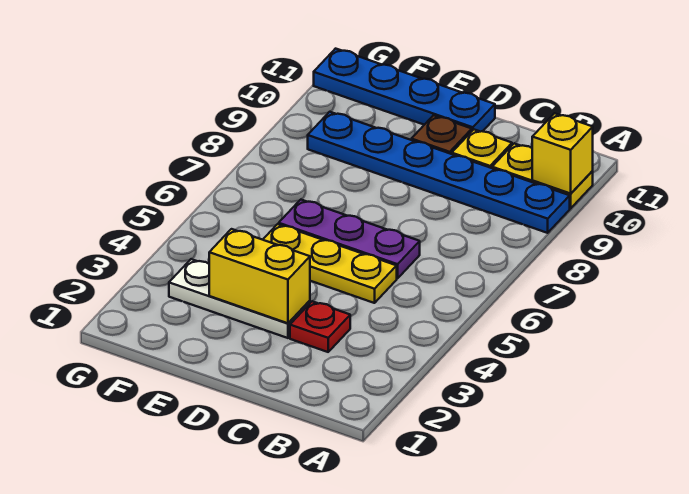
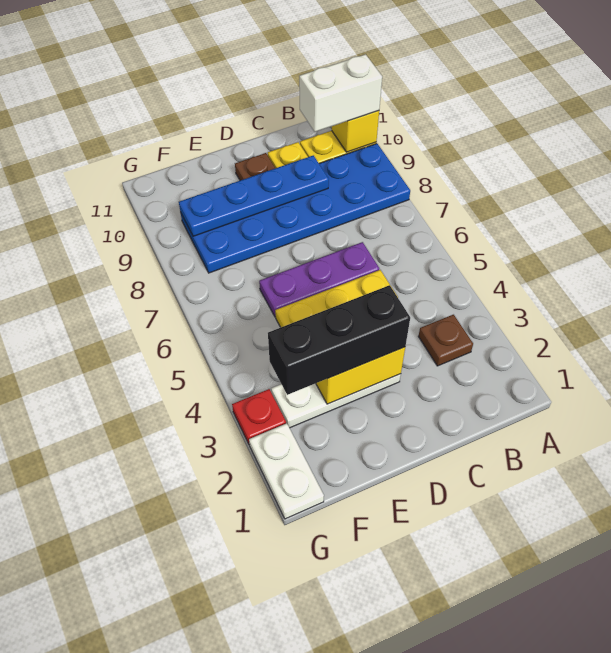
blue 1x6 plate [308,112,570,233] -> blue 2x6 plate [181,143,410,273]
none -> white 1x2 brick [299,54,382,132]
none -> brown 1x1 plate [418,315,473,366]
red 1x1 plate [290,301,350,352] -> red 1x1 plate moved to [232,389,286,445]
none -> black 1x3 brick [268,285,410,395]
blue 1x4 plate [314,49,495,132] -> blue 1x4 plate moved to [179,155,329,236]
none -> white 1x2 plate [249,423,324,519]

